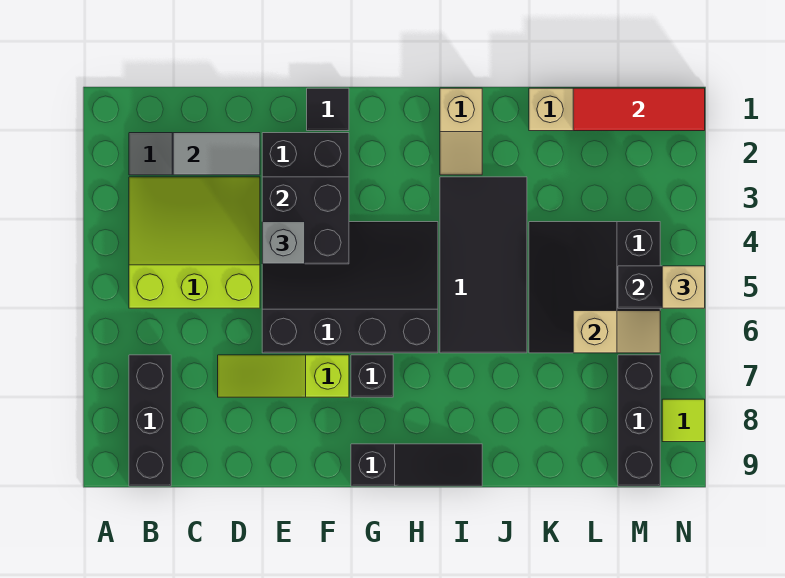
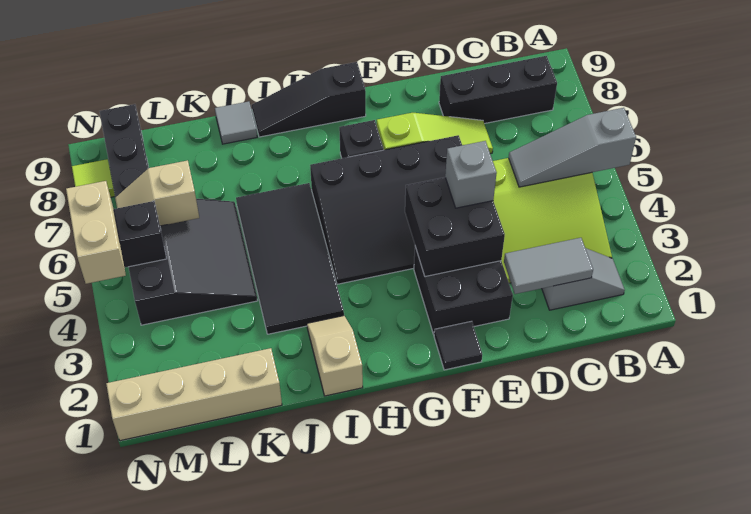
none -> grey 1x3 slope [509,108,636,187]
black 1x3 brick [129,355,171,486] -> black 1x3 brick turned to [439,56,557,124]
none -> grey 1x1 tile [215,101,257,144]
red 1x3 tile [573,88,705,131] -> none
tan 1x1 brick [662,266,705,308] -> tan 1x2 brick [66,181,126,284]

